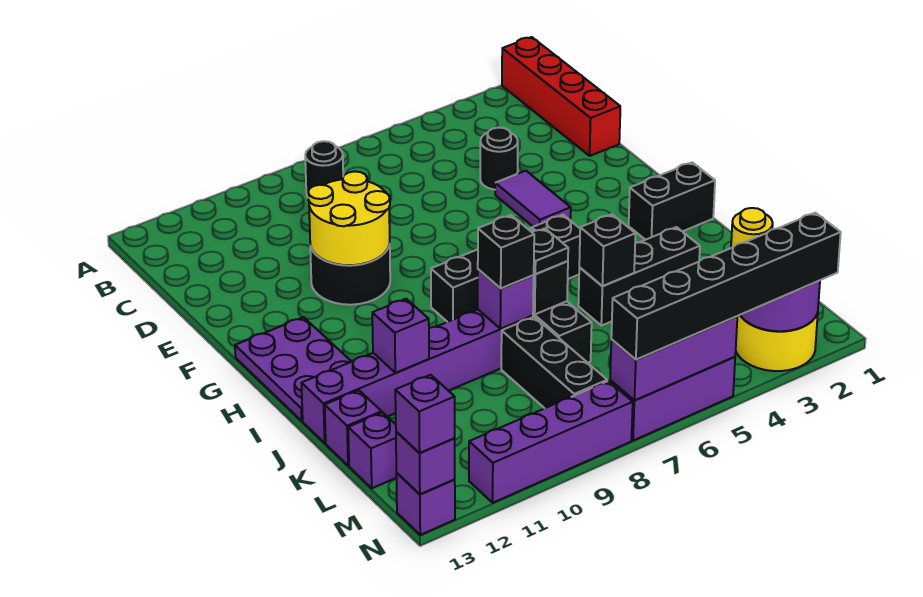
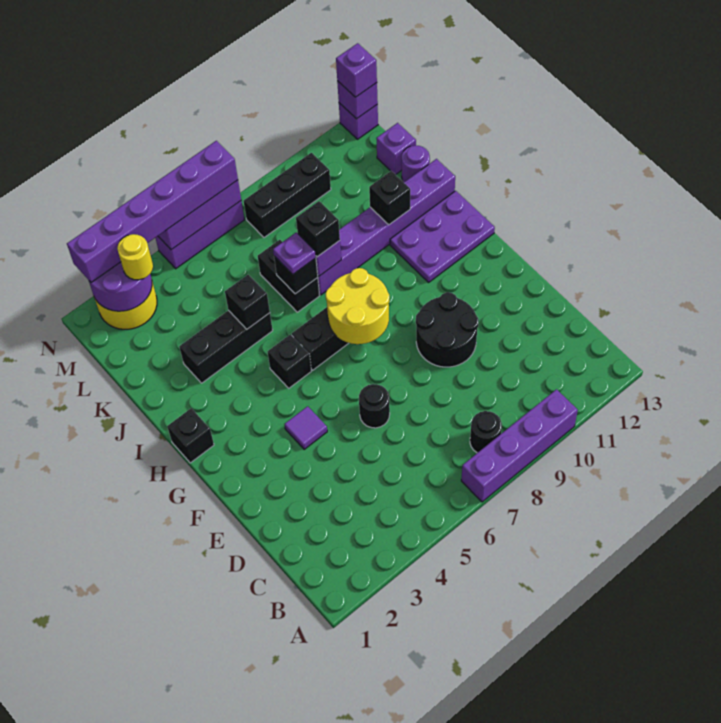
red 1x4 brick [502,37,620,156] -> none
black 1x1 round brick [480,128,518,190] -> black 1x1 round brick moved to [359,384,390,428]
purple 1x2 tile [495,171,571,227] -> purple 1x1 tile [285,406,327,449]
yellow 2x2 round brick [308,171,390,265] -> yellow 2x2 round brick moved to [326,268,390,344]
purple 2x3 plate [235,317,351,421] -> purple 2x3 plate turned to [390,191,495,282]
black 1x2 brick [629,163,715,240] -> black 1x1 brick [167,408,214,463]
black 1x1 plate [532,228,568,274] -> purple 1x1 plate [273,232,316,274]
purple 1x1 brick [372,299,429,373] -> black 1x1 brick [369,171,410,225]
black 1x3 brick [501,317,607,408] -> black 1x3 brick turned to [244,153,331,237]
purple 1x1 brick [325,390,382,466] -> purple 1x1 round brick [402,145,430,182]
black 1x6 brick [611,213,841,360] -> purple 1x6 brick [67,141,238,282]
purple 1x4 brick [469,381,633,503] -> purple 1x4 brick moved to [461,389,578,502]

